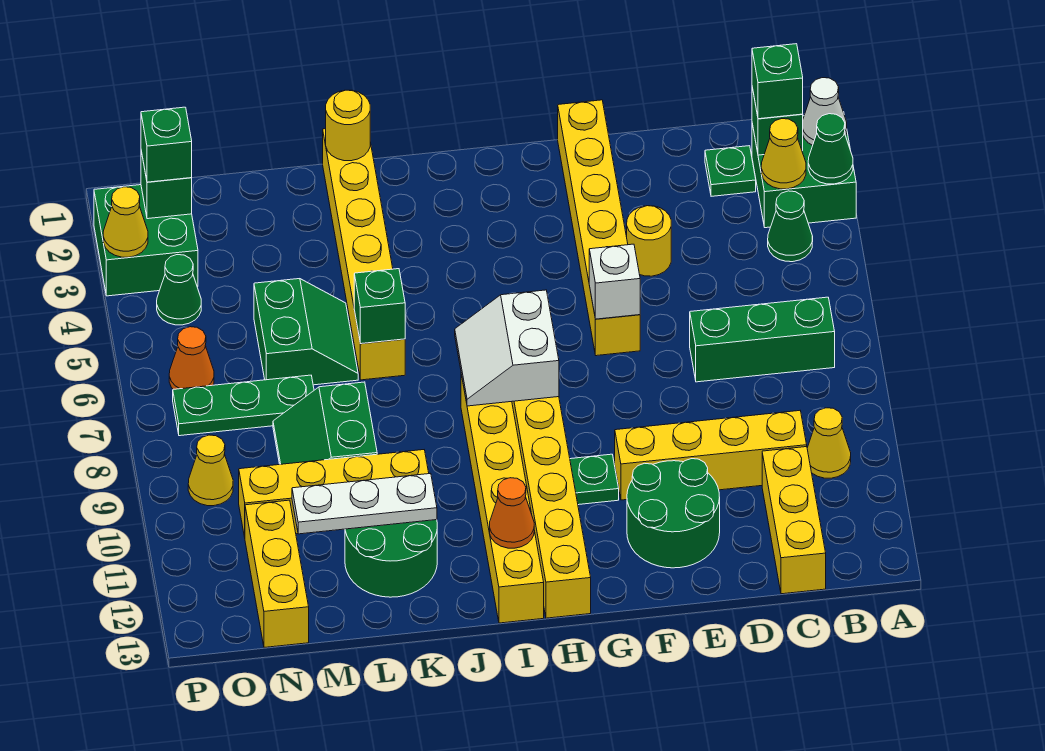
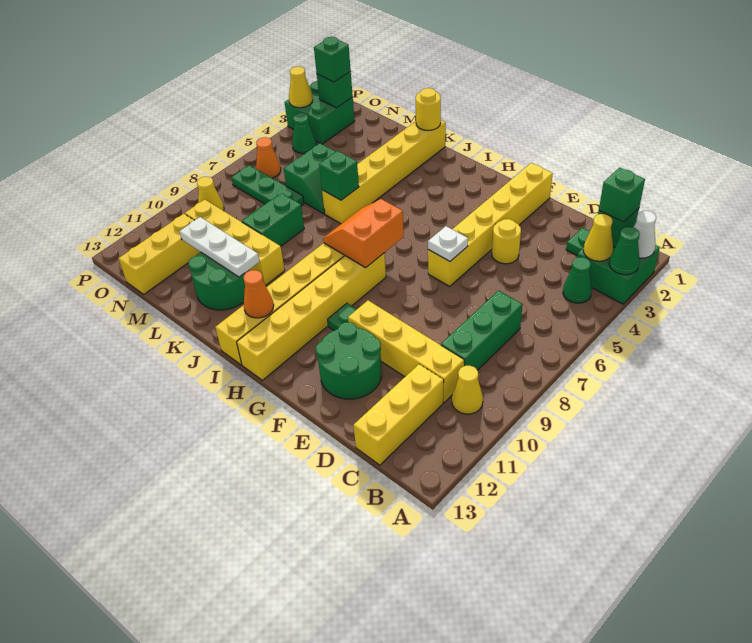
green 1x3 brick [690,297,835,382] -> green 1x3 brick turned to [441,291,523,370]
white 1x1 brick [589,244,640,319] -> white 1x1 plate [428,226,468,261]
white 2x2 slope [455,290,559,406] -> orange 2x2 slope [323,199,404,268]

